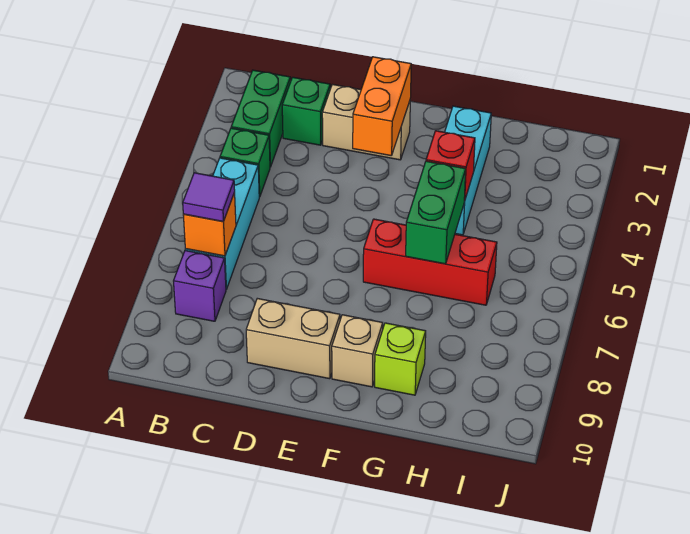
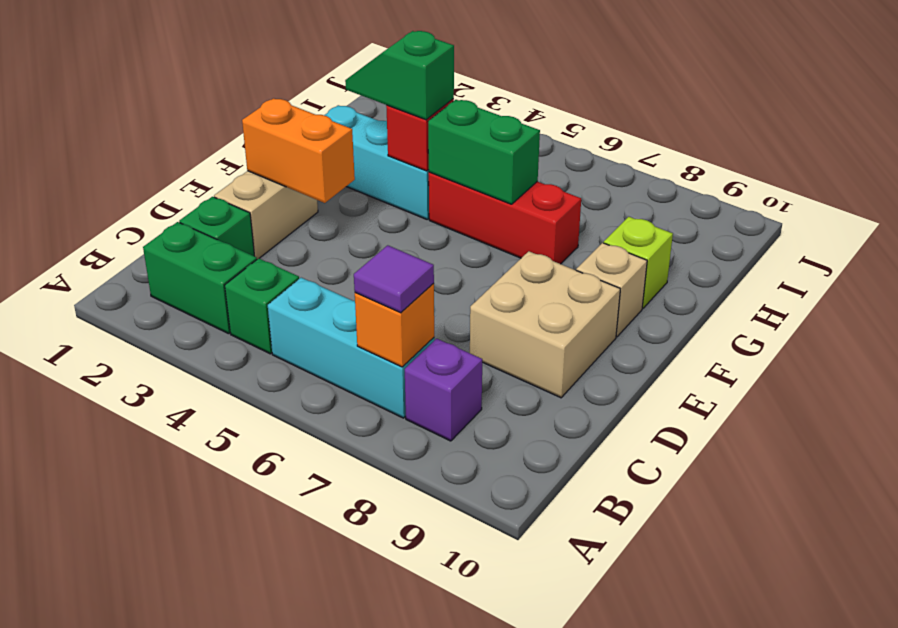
tan 1x2 brick [246,298,340,379] -> tan 2x2 brick [470,251,620,398]
red 1x3 brick [363,219,497,305] -> red 1x3 brick turned to [429,172,581,264]
none -> green 1x2 slope [345,31,454,120]

